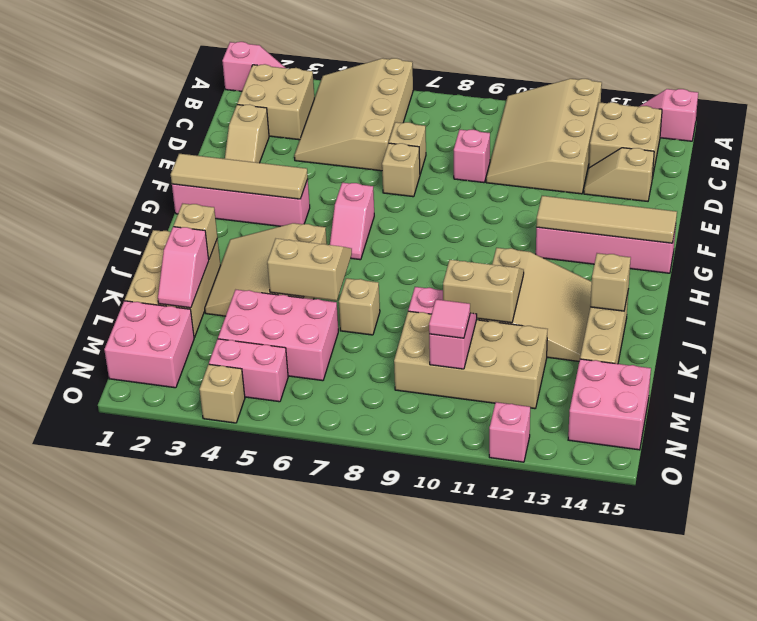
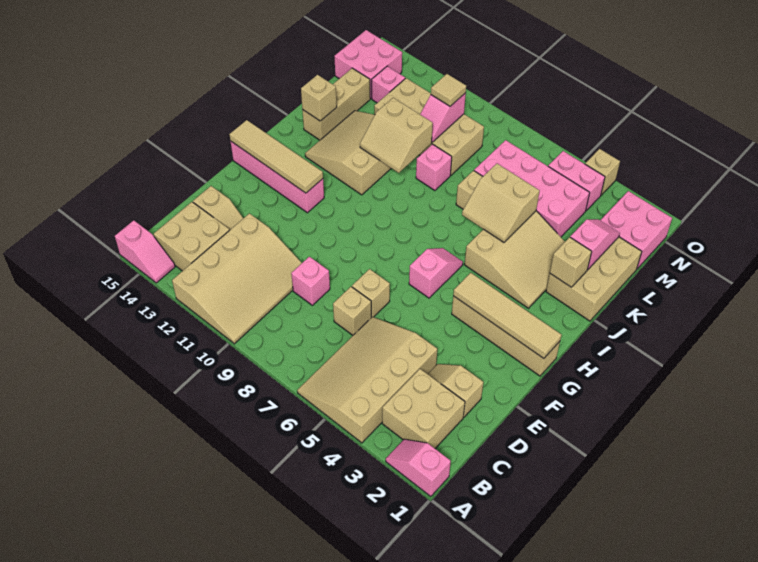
tan 3x4 slope [294,58,413,171] -> tan 3x4 slope turned to [297,317,437,443]
tan 1x2 slope [225,104,269,163] -> tan 1x2 slope turned to [428,364,483,417]
pink 1x4 brick [172,179,310,226] -> tan 1x4 brick [452,296,560,376]
pink 2x3 brick [218,290,338,381] -> pink 2x4 brick [474,140,590,237]
pink 1x1 tile [429,299,470,338] -> tan 1x1 tile [431,74,466,106]
pink 1x1 brick [489,402,530,462] -> pink 1x1 brick moved to [372,66,405,103]

